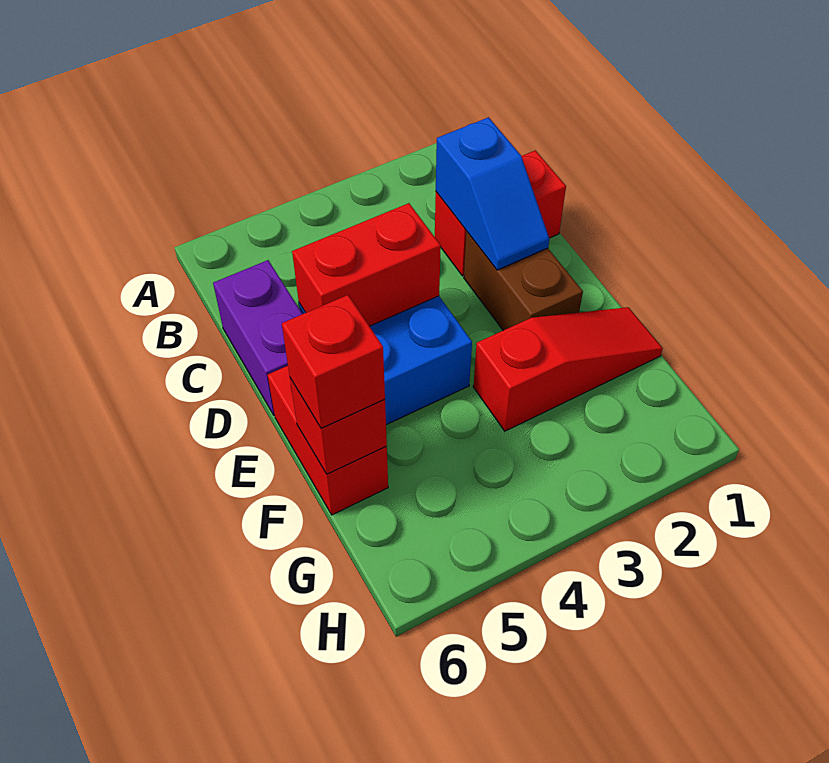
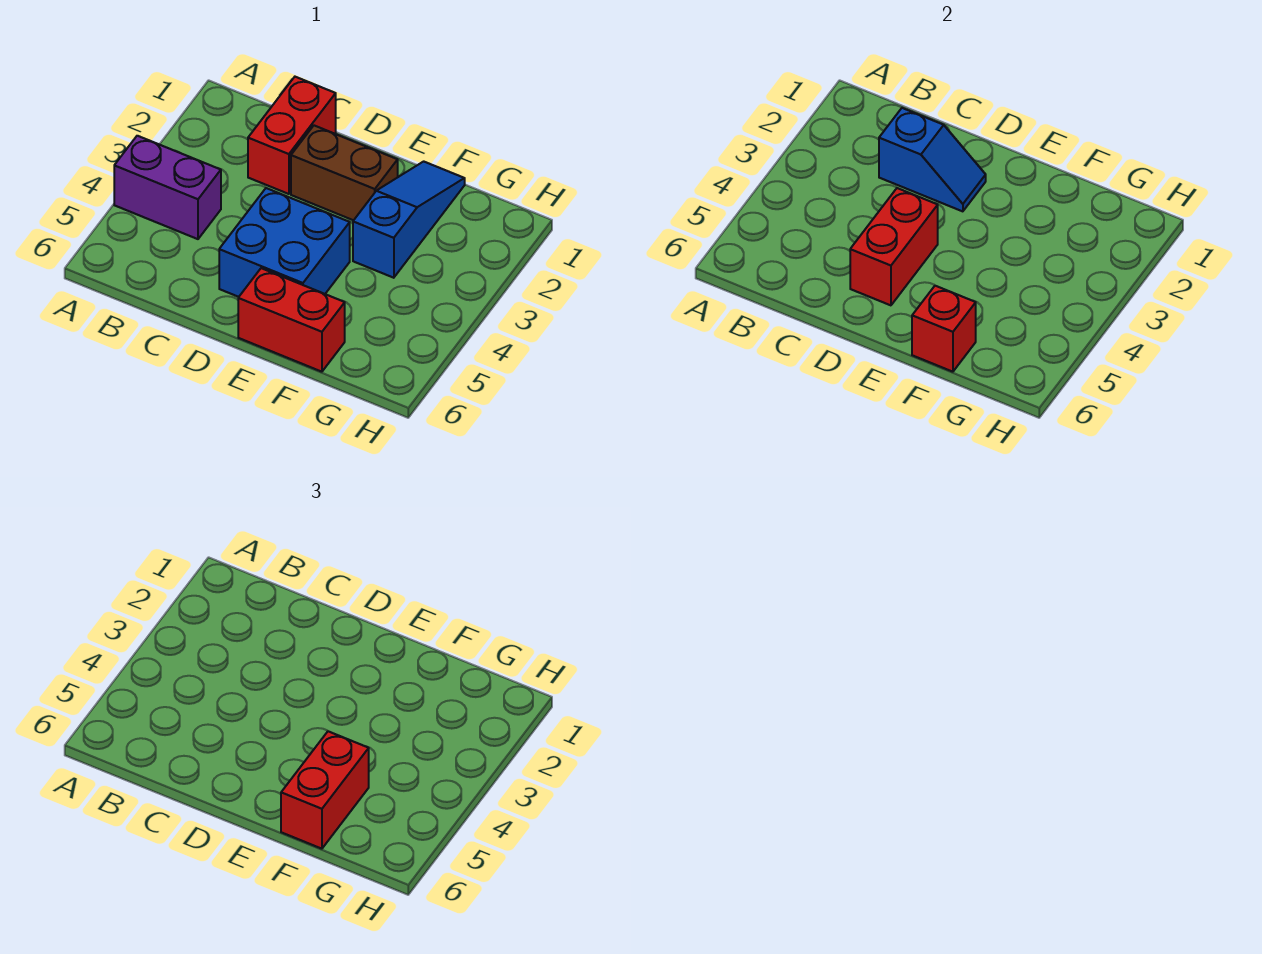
purple 1x2 brick [213,260,302,415] -> purple 1x2 brick moved to [114,136,221,239]
red 1x3 slope [473,307,663,431] -> blue 1x3 slope [353,161,465,278]
red 1x1 brick [282,295,385,428] -> red 1x2 brick [281,731,369,849]

